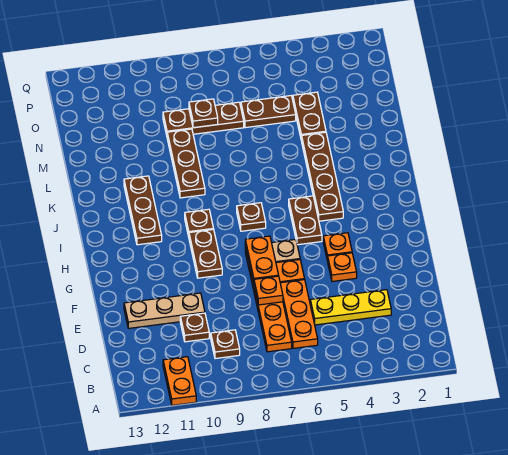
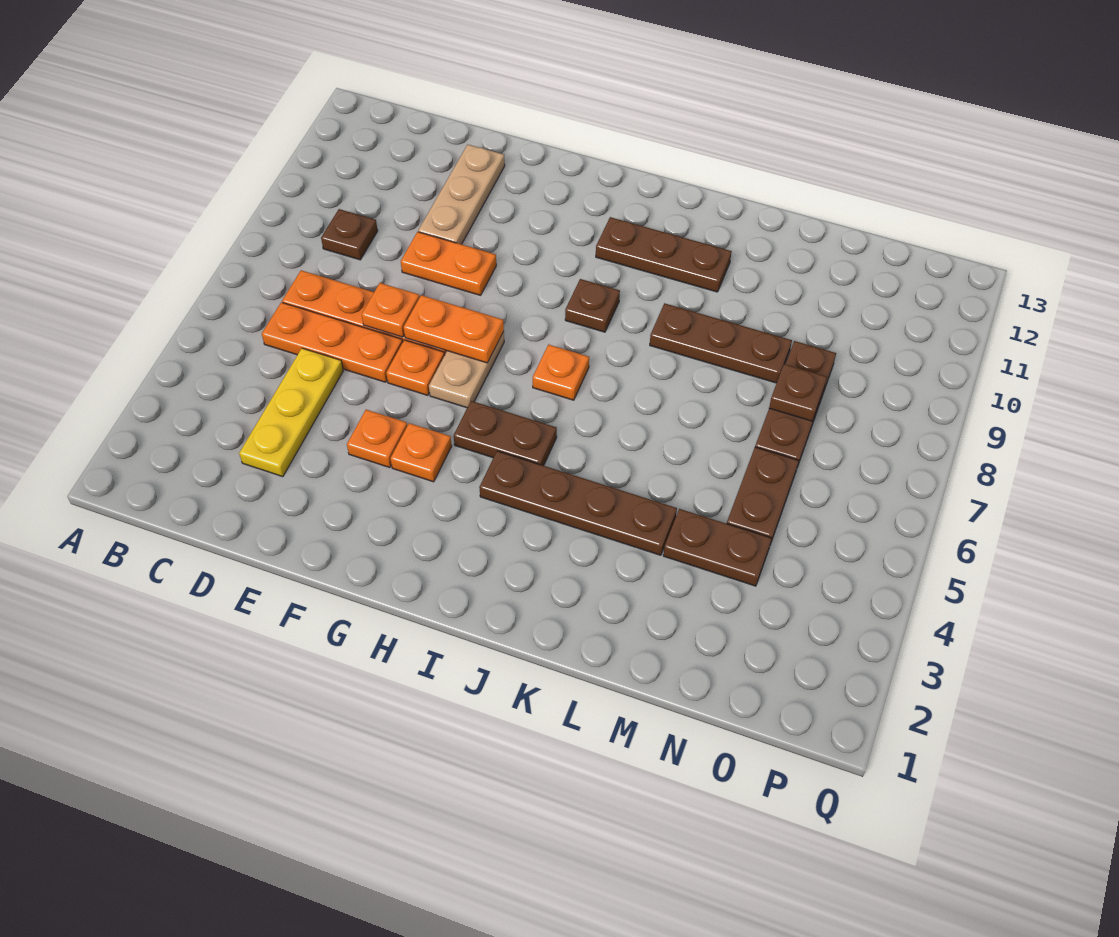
orange 1x2 plate [163,357,196,405] -> orange 1x2 plate moved to [401,232,496,295]
brown 1x1 plate [180,313,209,342] -> none
brown 1x2 plate [189,229,222,278] -> none
brown 1x1 plate [237,203,266,231] -> orange 1x1 plate [533,345,589,400]

